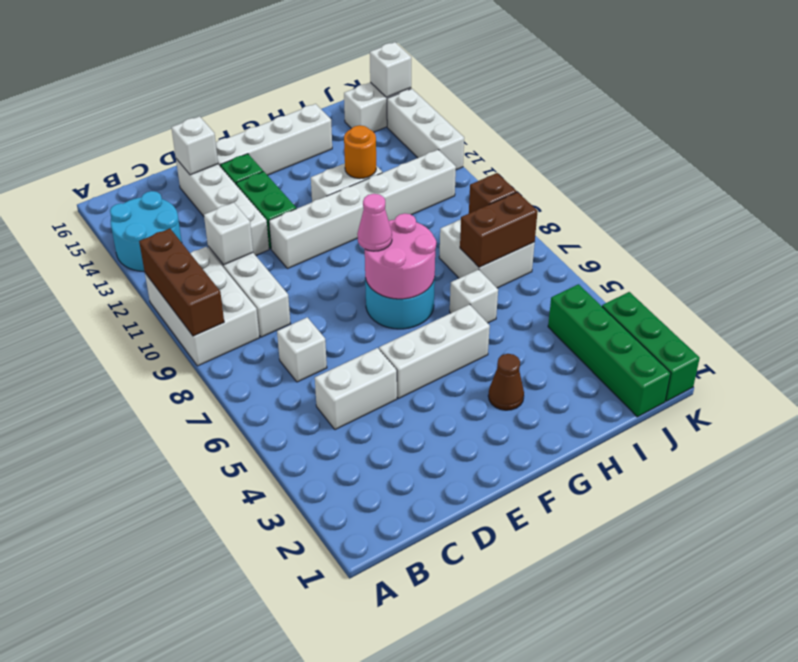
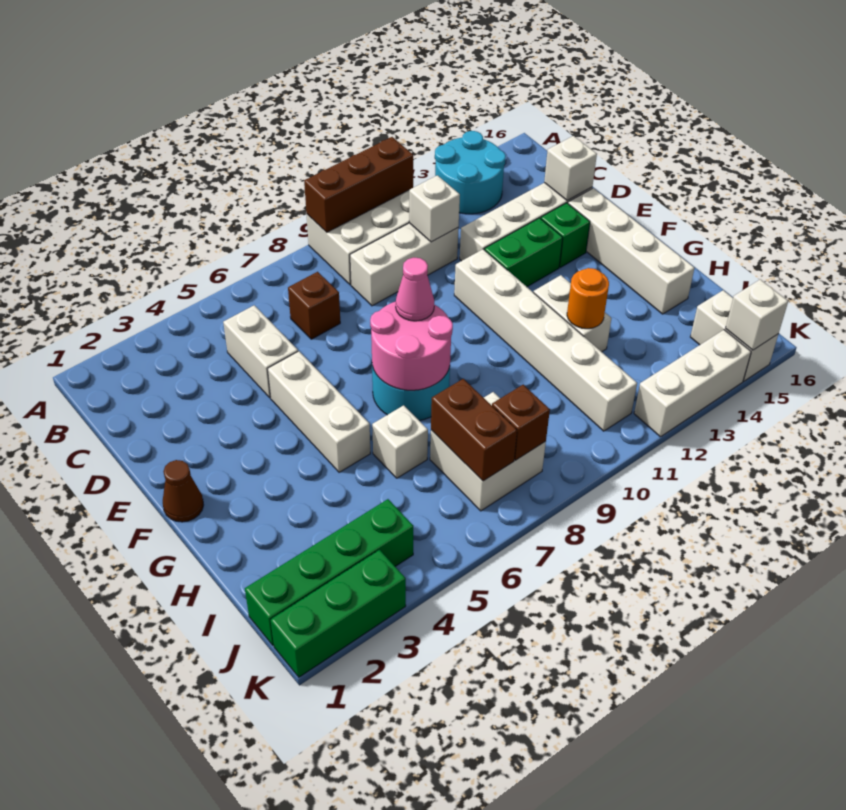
white 1x1 brick [277,317,327,382] -> brown 1x1 brick [288,272,340,339]
brown 1x1 cone [488,354,524,410] -> brown 1x1 cone moved to [163,460,203,522]

